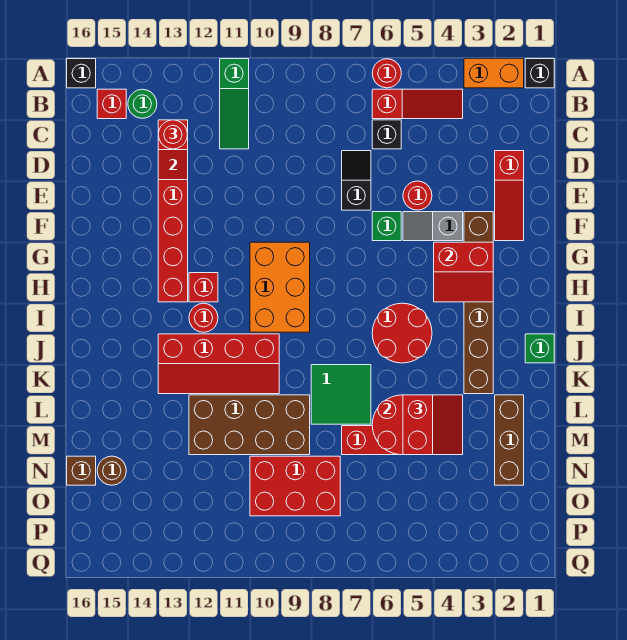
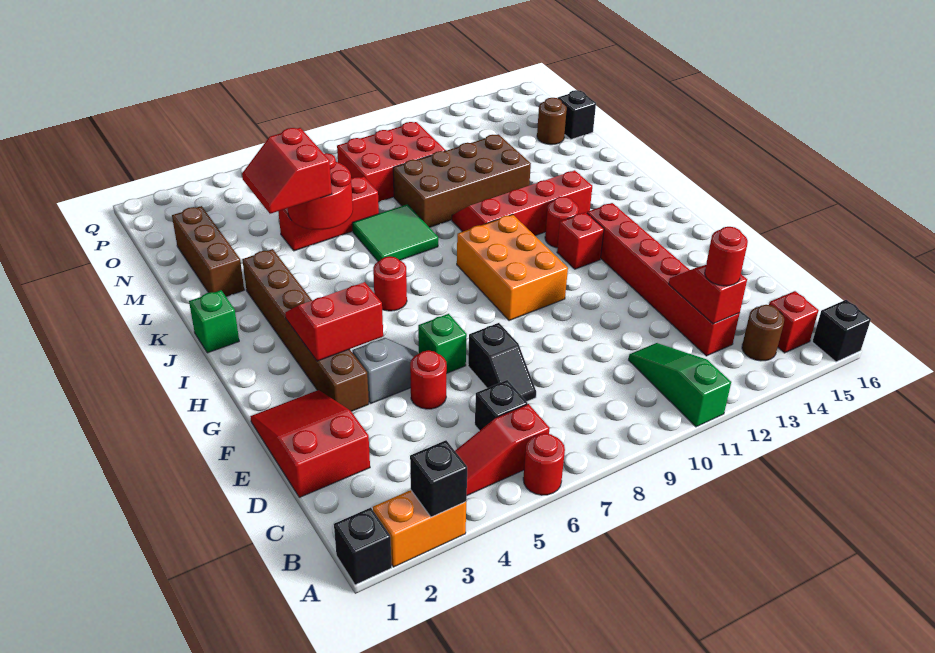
none -> black 1x1 brick [410,440,467,517]
green 1x1 round brick [128,89,157,118] -> brown 1x1 round brick [742,305,784,361]
red 1x3 slope [495,151,524,241] -> red 2x3 slope [250,390,370,497]
red 2x2 round brick [372,303,432,363] -> red 1x1 round brick [373,256,407,311]
brown 1x1 brick [67,456,96,485] -> black 1x1 brick [558,90,596,139]

